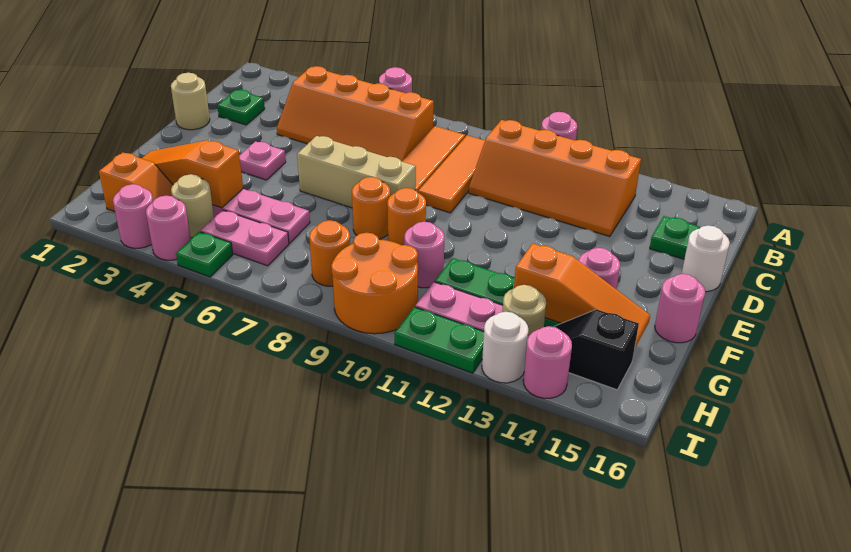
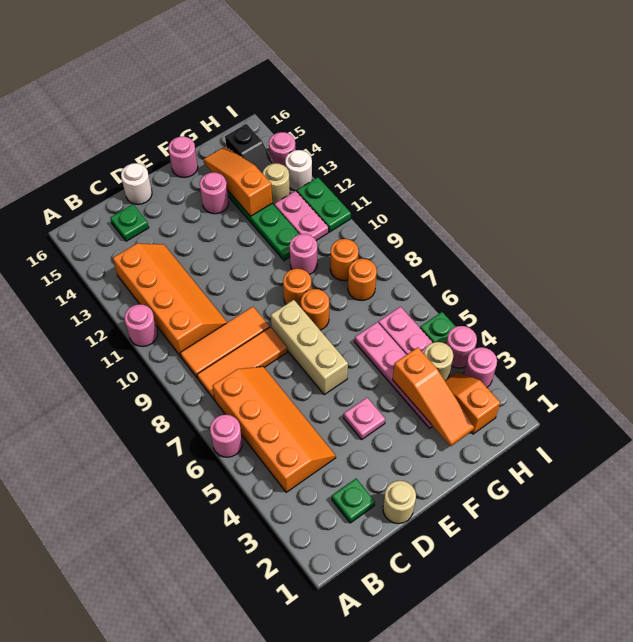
orange 2x2 round brick [331,233,418,334] -> orange 1x1 round brick [330,239,359,281]

